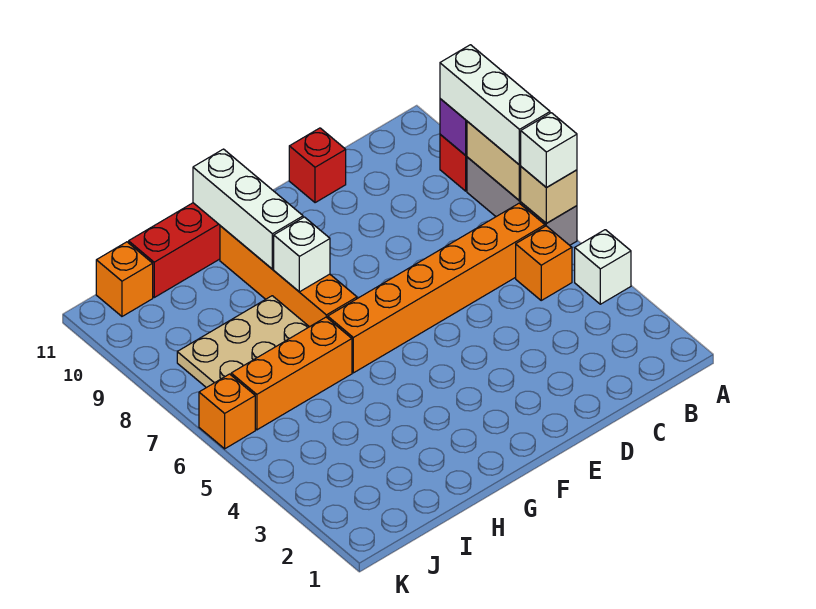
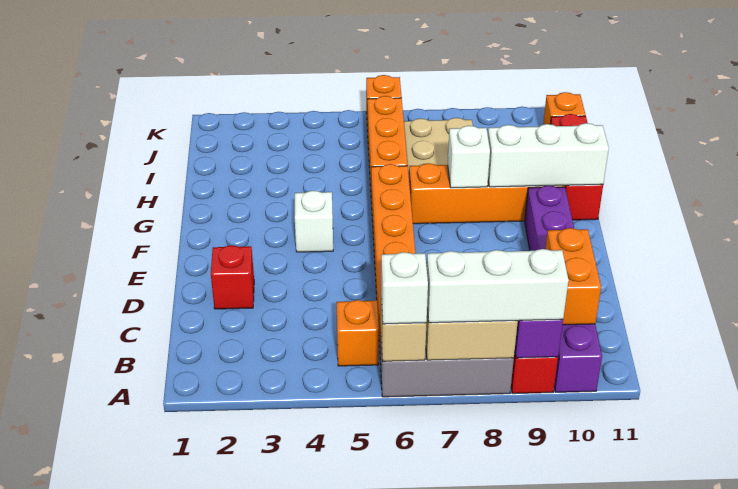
white 1x1 brick [575,230,631,304] -> white 1x1 brick moved to [295,191,333,252]
none -> purple 1x6 brick [525,185,602,392]
none -> orange 1x2 brick [545,228,601,325]
red 1x1 brick [289,128,346,203] -> red 1x1 brick moved to [211,245,254,309]

